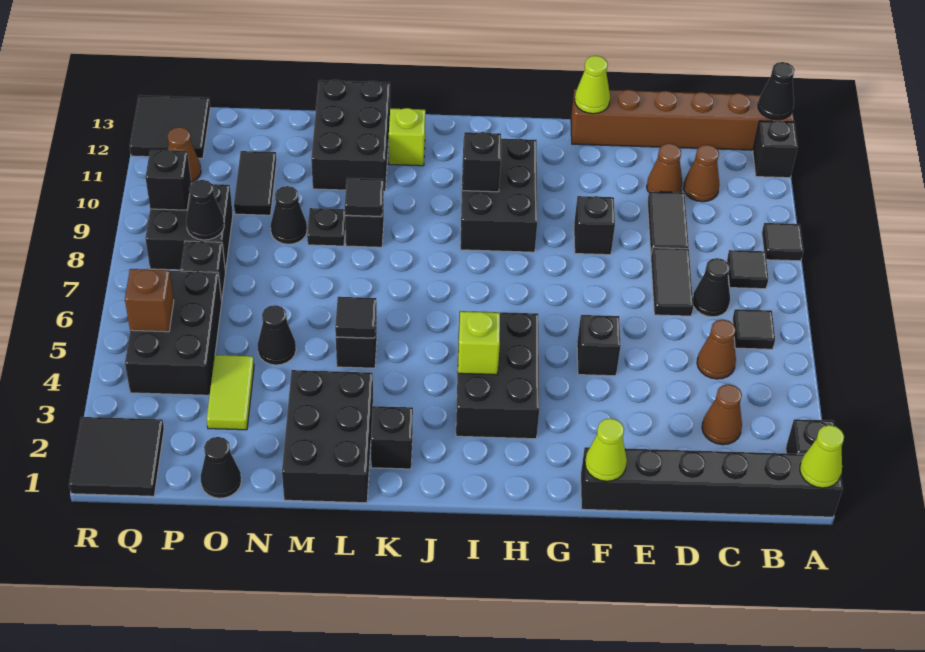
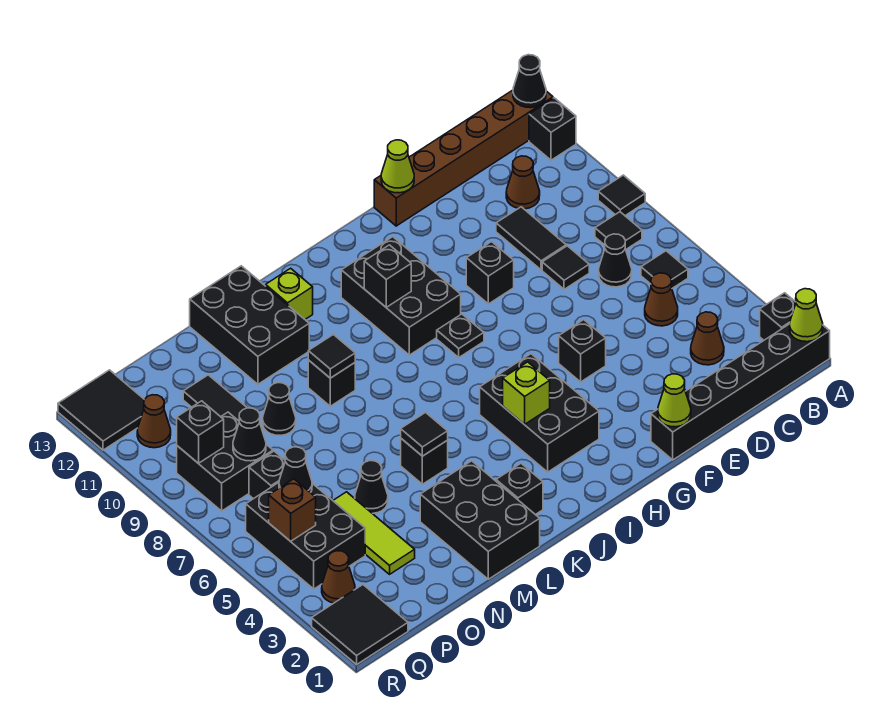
black 1x2 tile [651,248,693,316] -> black 1x1 tile [542,246,589,289]
brown 1x1 cone [647,143,683,192] -> brown 1x1 cone moved to [322,551,355,603]
black 1x1 plate [307,208,345,246] -> black 1x1 plate moved to [437,314,484,357]
black 1x1 cone [201,437,241,498] -> black 1x1 cone moved to [279,447,312,493]
lime 1x2 tile [207,355,254,430] -> lime 1x3 tile [333,492,415,574]

